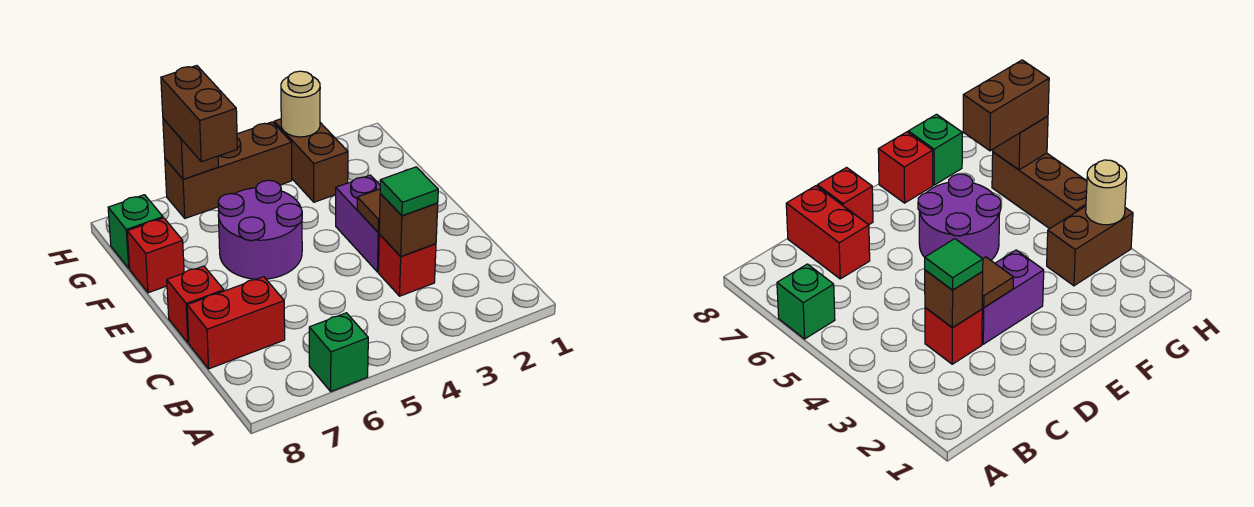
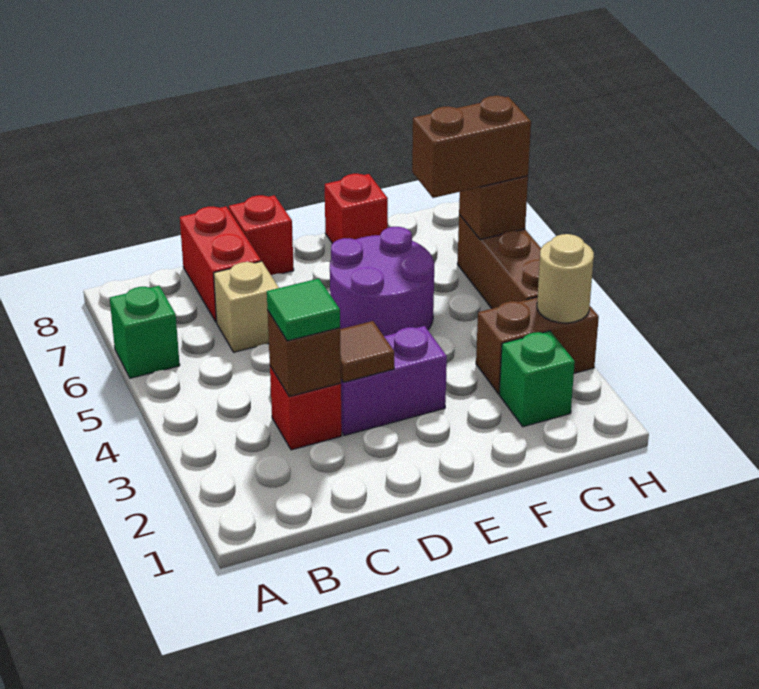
none -> tan 1x1 brick [214,261,279,352]
green 1x1 brick [108,195,163,268] -> green 1x1 brick moved to [499,331,575,427]

